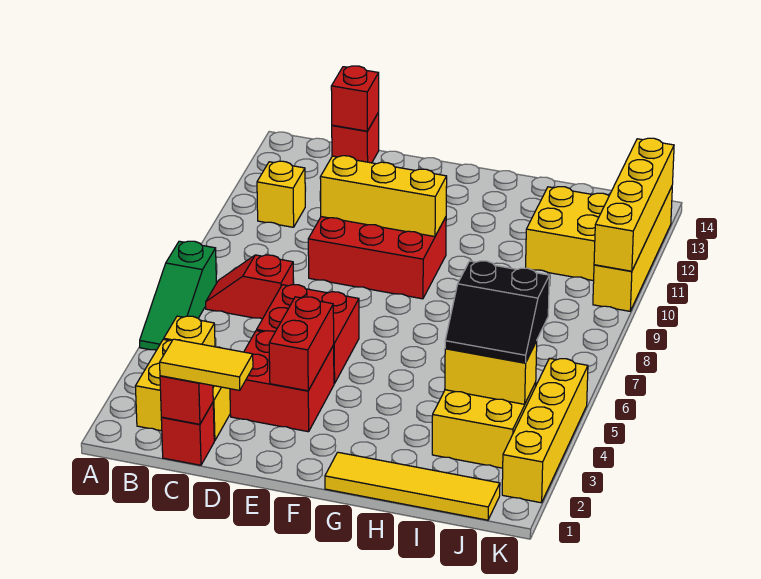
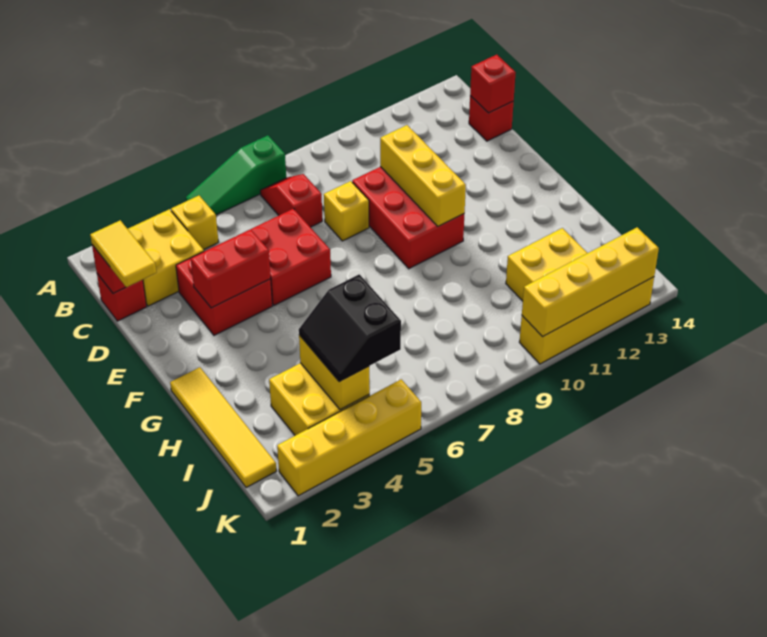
yellow 1x1 brick [257,161,305,227] -> yellow 1x1 brick moved to [324,181,369,241]

